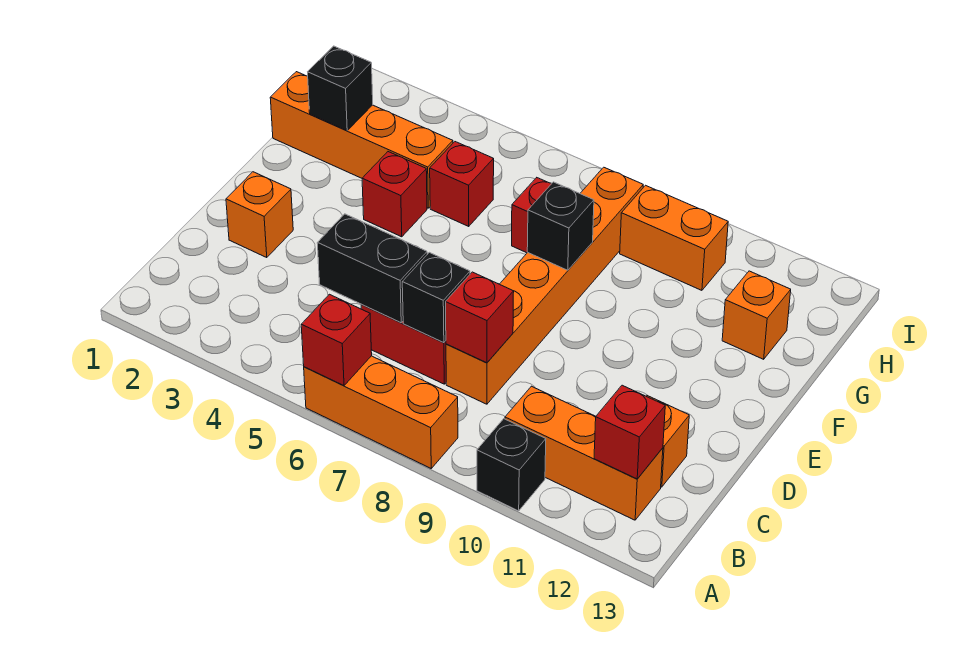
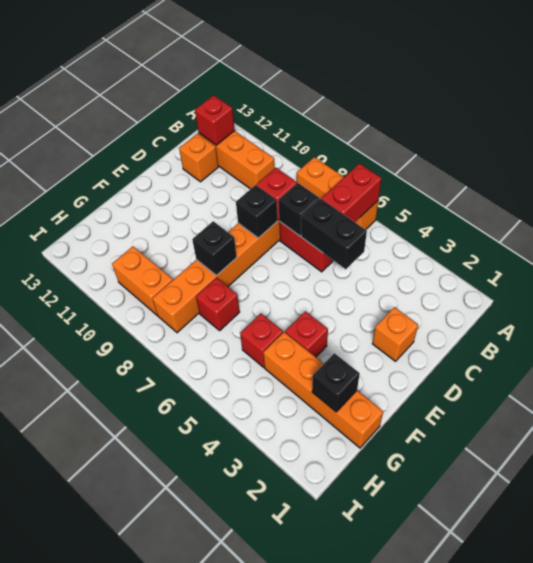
red 1x1 brick [301,294,372,386] -> red 1x2 brick [322,164,382,222]
black 1x1 brick [477,419,546,511] -> black 1x1 brick moved to [236,185,277,238]
orange 1x1 brick [722,271,791,359] -> none

